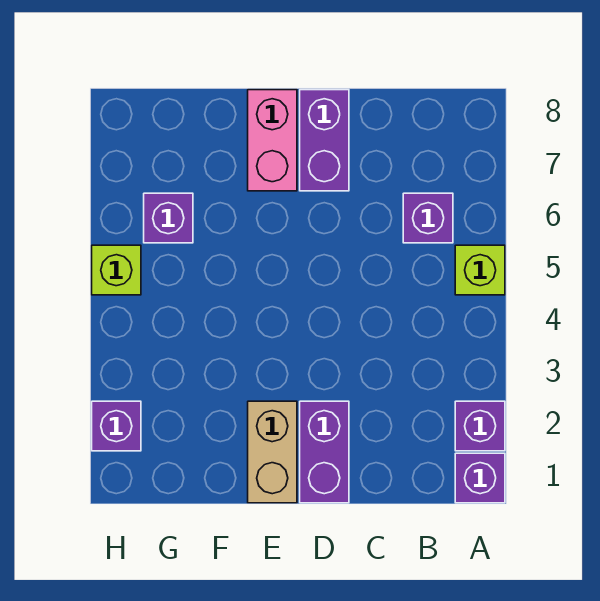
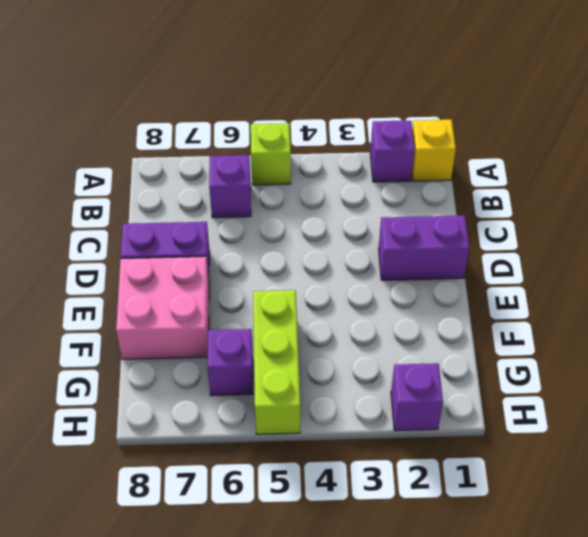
purple 1x1 brick [455,453,505,503] -> yellow 1x1 brick [412,120,456,181]
tan 1x2 brick [248,401,297,503] -> none
pink 1x2 brick [248,90,297,191] -> pink 2x2 brick [116,256,209,359]
lime 1x1 brick [92,245,141,295] -> lime 1x3 brick [253,290,300,434]

